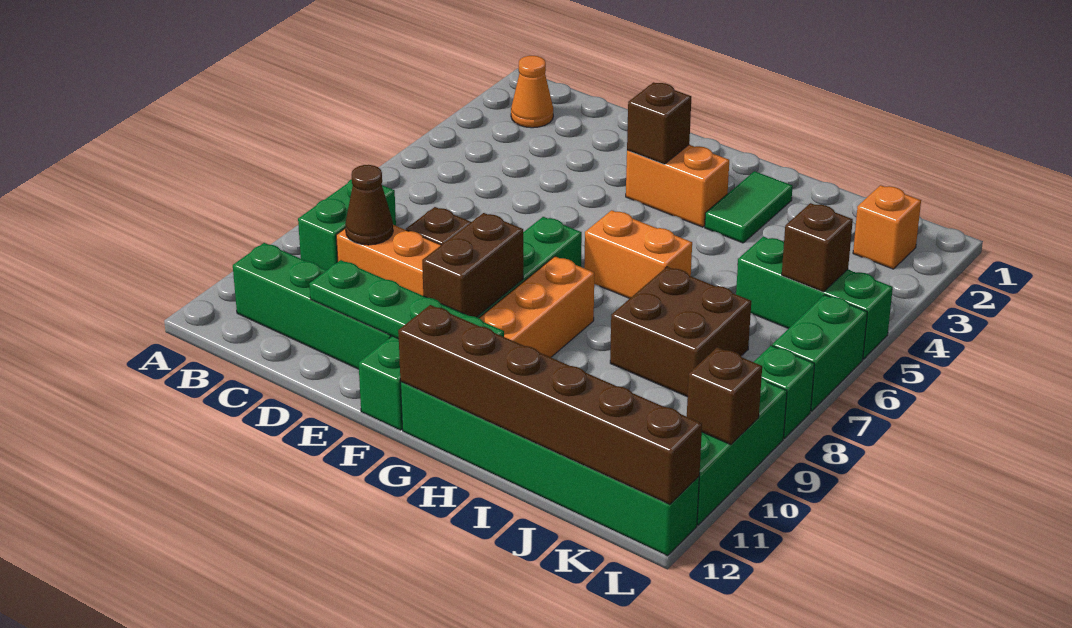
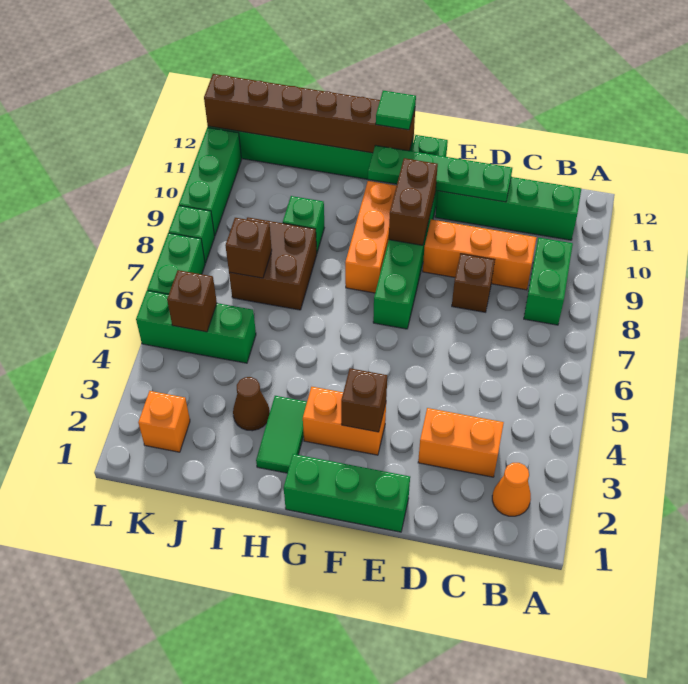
brown 1x1 cone [345,165,393,245] -> brown 1x1 cone moved to [233,377,270,431]
none -> green 1x3 brick [284,454,410,532]
orange 1x2 brick [584,210,692,298] -> orange 1x2 brick moved to [418,408,504,477]
none -> green 1x1 tile [376,91,416,130]
none -> green 1x1 brick [283,196,324,252]
brown 1x1 brick [687,347,762,445] -> brown 1x1 brick moved to [226,218,272,278]

